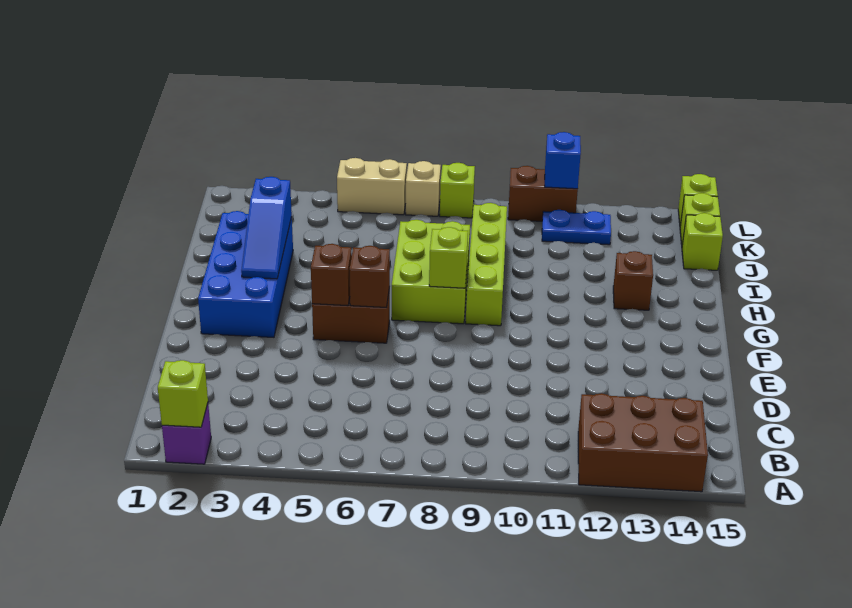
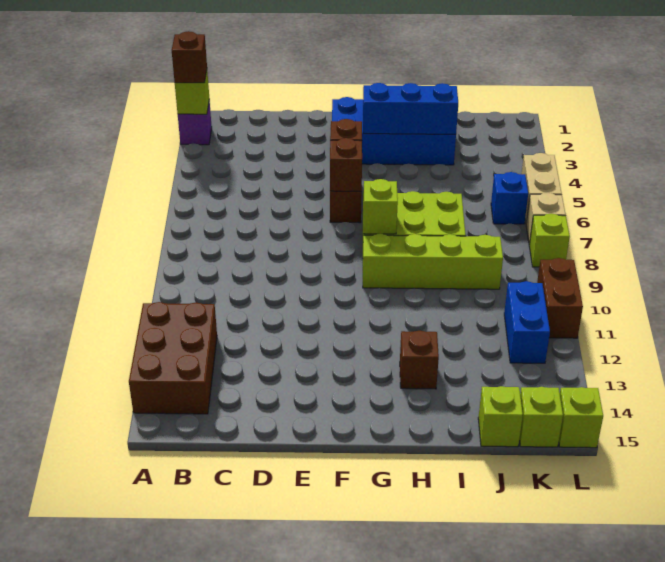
none -> brown 1x1 brick [172,31,207,83]
blue 1x3 slope [241,177,292,279] -> blue 1x3 brick [363,83,458,134]
blue 1x2 plate [542,210,611,245] -> blue 1x2 brick [504,281,550,363]
blue 1x1 brick [545,132,581,189] -> blue 1x1 brick moved to [491,172,528,224]

